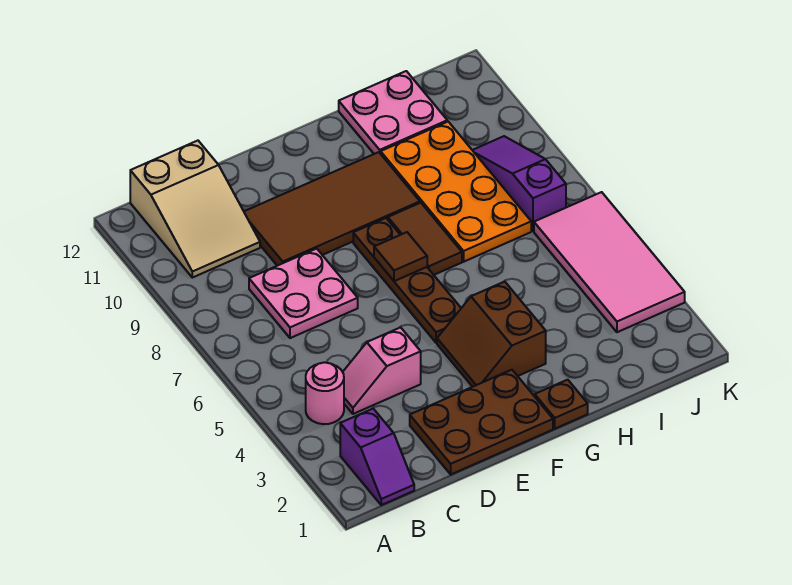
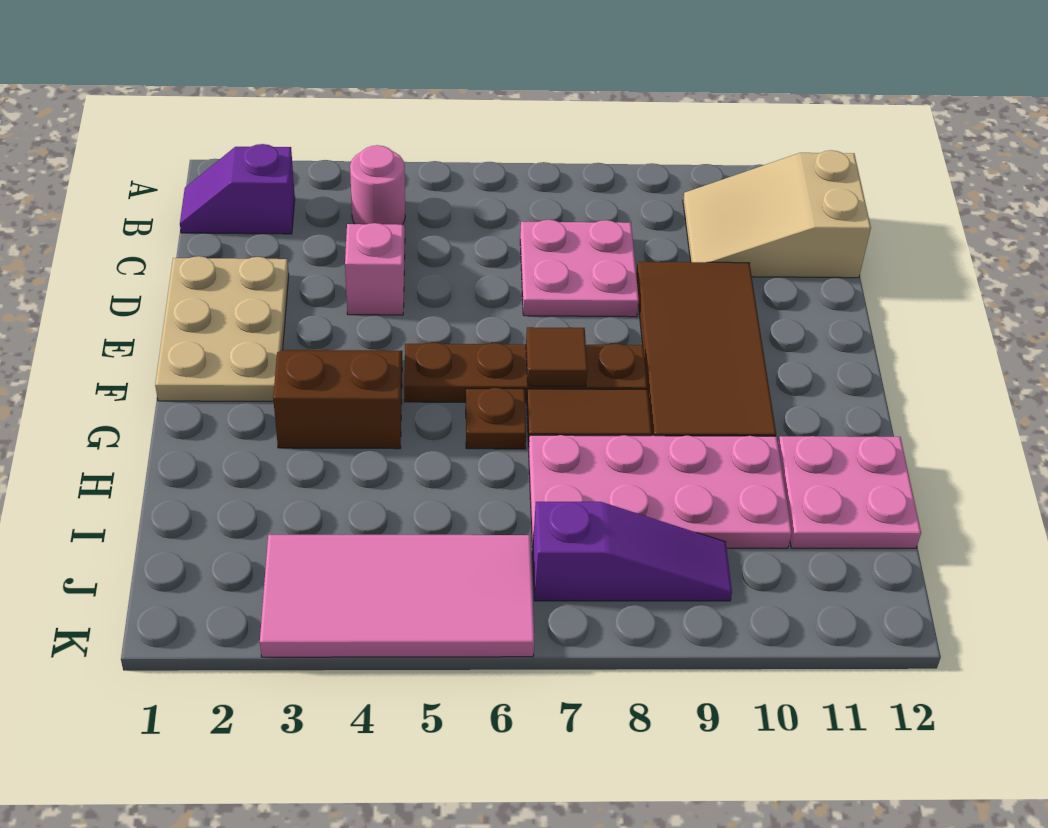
brown 2x3 plate [410,370,553,474] -> tan 2x3 plate [155,256,289,401]
brown 1x1 plate [535,380,588,429] -> brown 1x1 plate moved to [466,388,526,449]
orange 2x4 plate [381,122,531,262] -> pink 2x4 plate [528,435,792,548]

